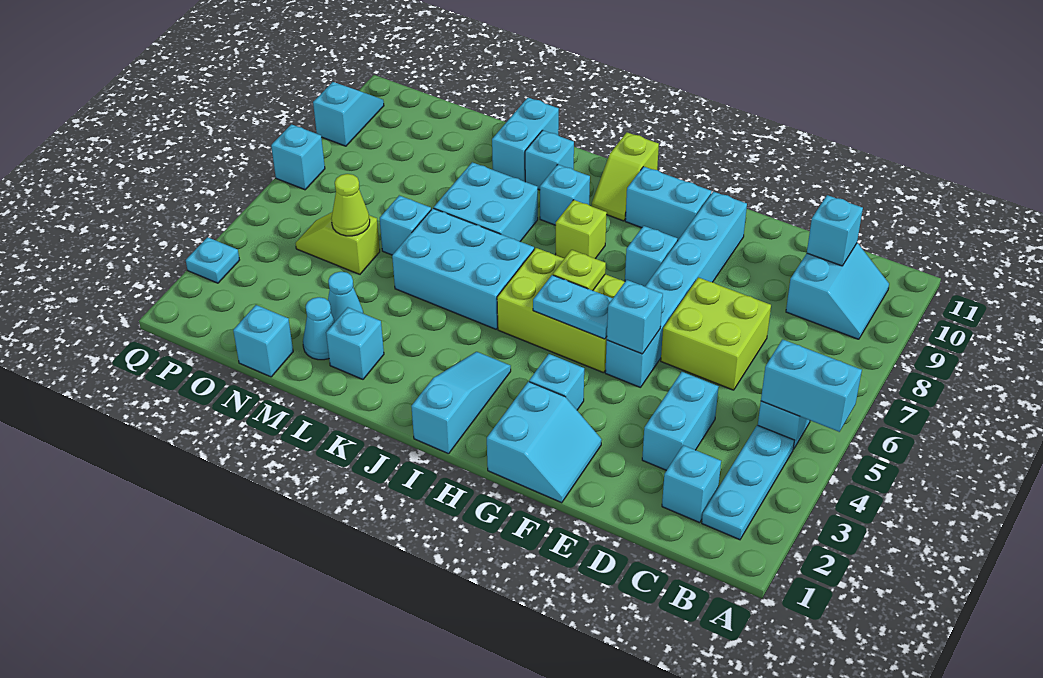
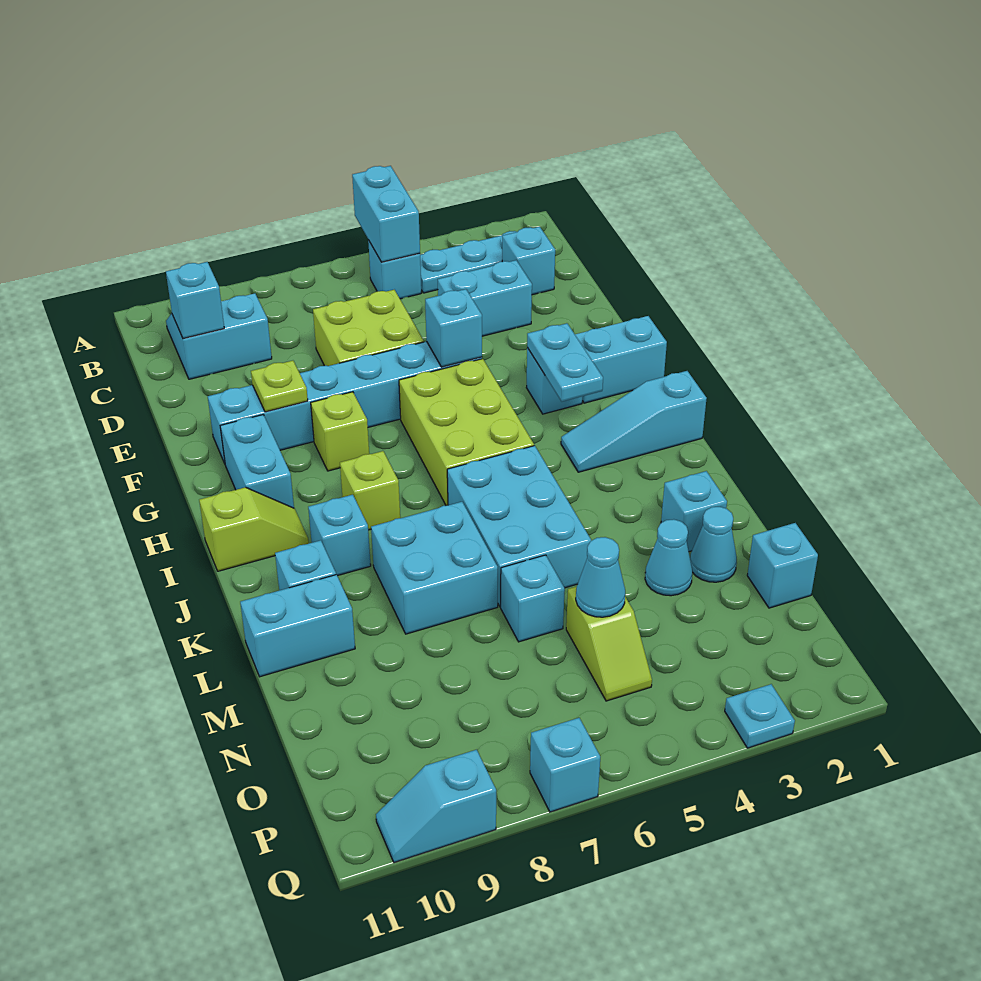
cyan 1x2 plate [533,275,613,339] -> cyan 1x2 plate moved to [527,323,603,402]
cyan 1x1 brick [625,226,677,287] -> lime 1x1 brick [311,392,369,471]
lime 1x1 plate [553,250,606,291] -> lime 1x1 plate moved to [251,361,308,412]
lime 1x1 cone [331,174,370,236] -> cyan 1x1 cone [576,537,625,617]

